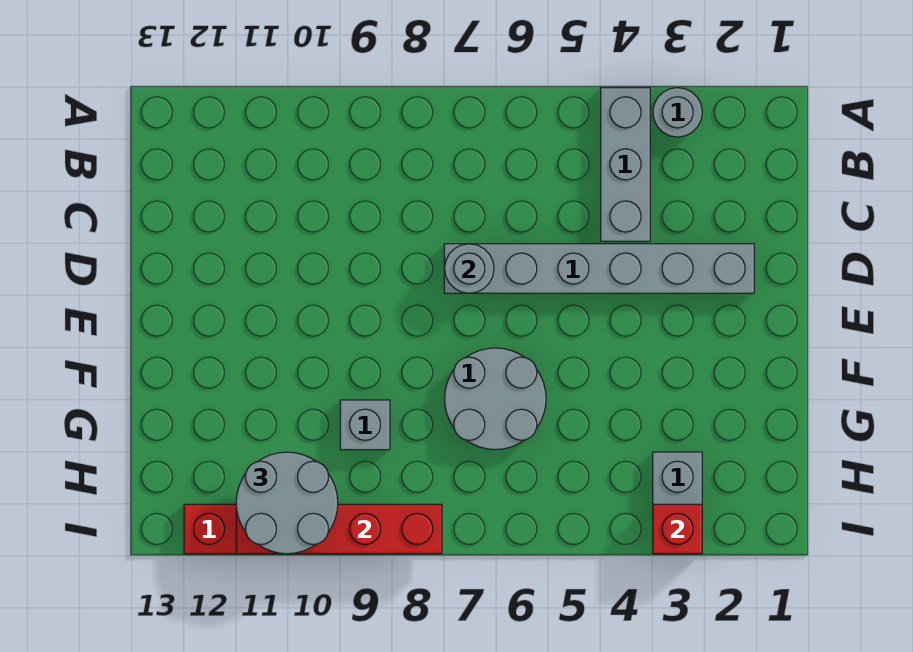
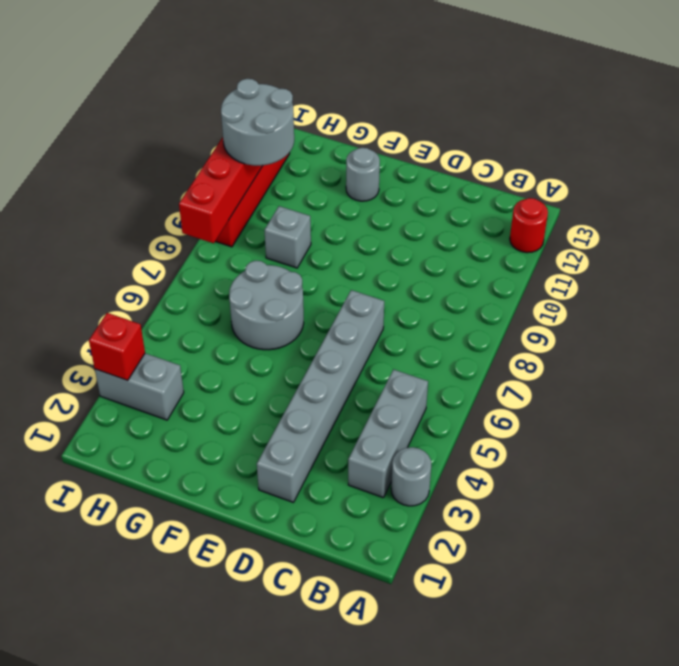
grey 1x3 brick [601,88,650,241] -> grey 1x3 brick turned to [348,370,428,498]
none -> red 1x1 round brick [510,198,548,253]
grey 1x1 round brick [444,244,494,293] -> grey 1x1 round brick moved to [346,148,380,201]

